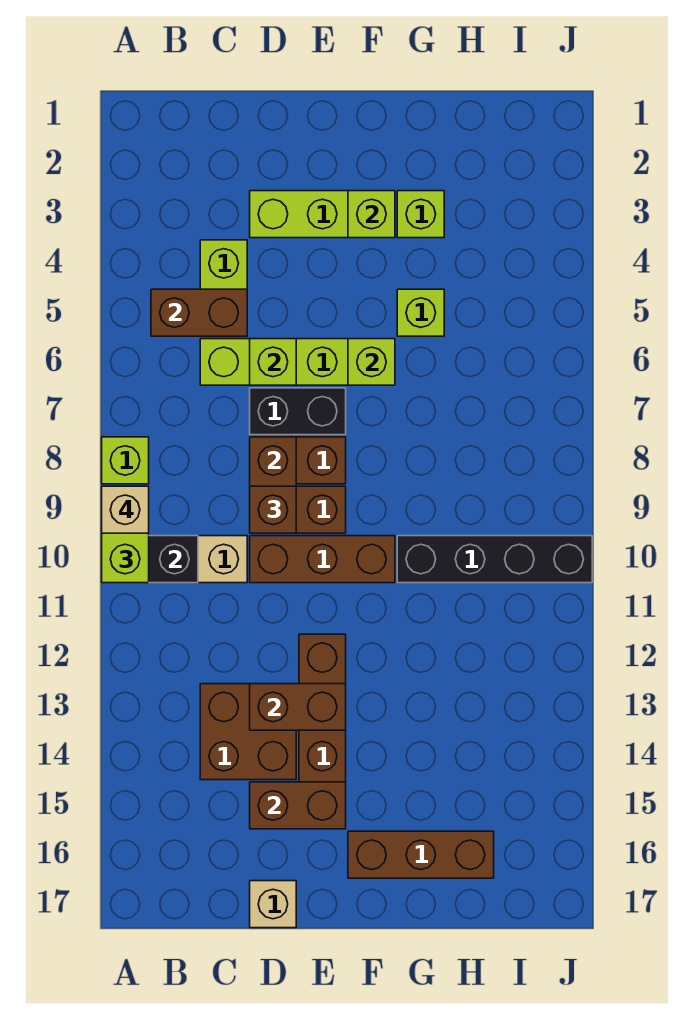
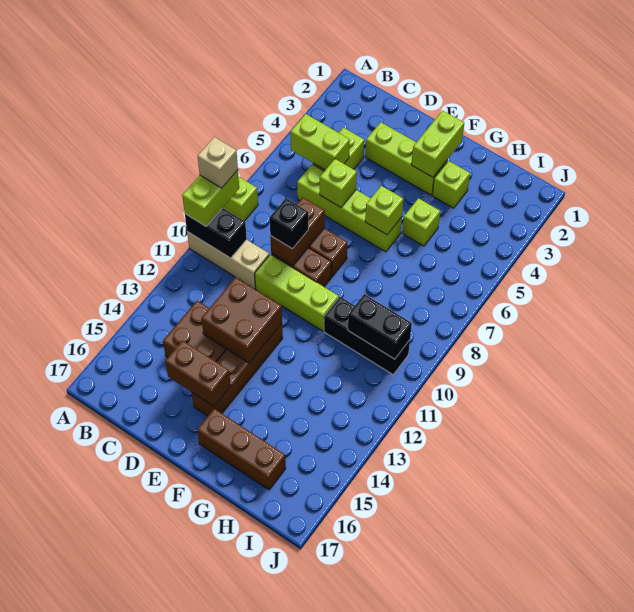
brown 1x2 brick [151,289,247,336] -> lime 1x2 brick [290,114,350,170]
black 1x2 brick [250,388,346,435] -> black 1x2 brick moved to [348,294,412,359]
brown 1x1 brick [250,486,296,533] -> black 1x1 brick [270,198,308,249]
brown 1x3 brick [250,536,395,583] -> lime 1x3 brick [255,254,339,331]
brown 1x2 brick [250,684,346,730] -> brown 2x2 brick [201,277,282,363]
tan 1x1 brick [250,881,296,928] -> none
lime 1x1 brick [348,191,395,238] -> lime 1x2 brick [411,111,464,177]
black 1x4 brick [397,536,592,583] -> black 1x3 brick [324,297,410,375]

